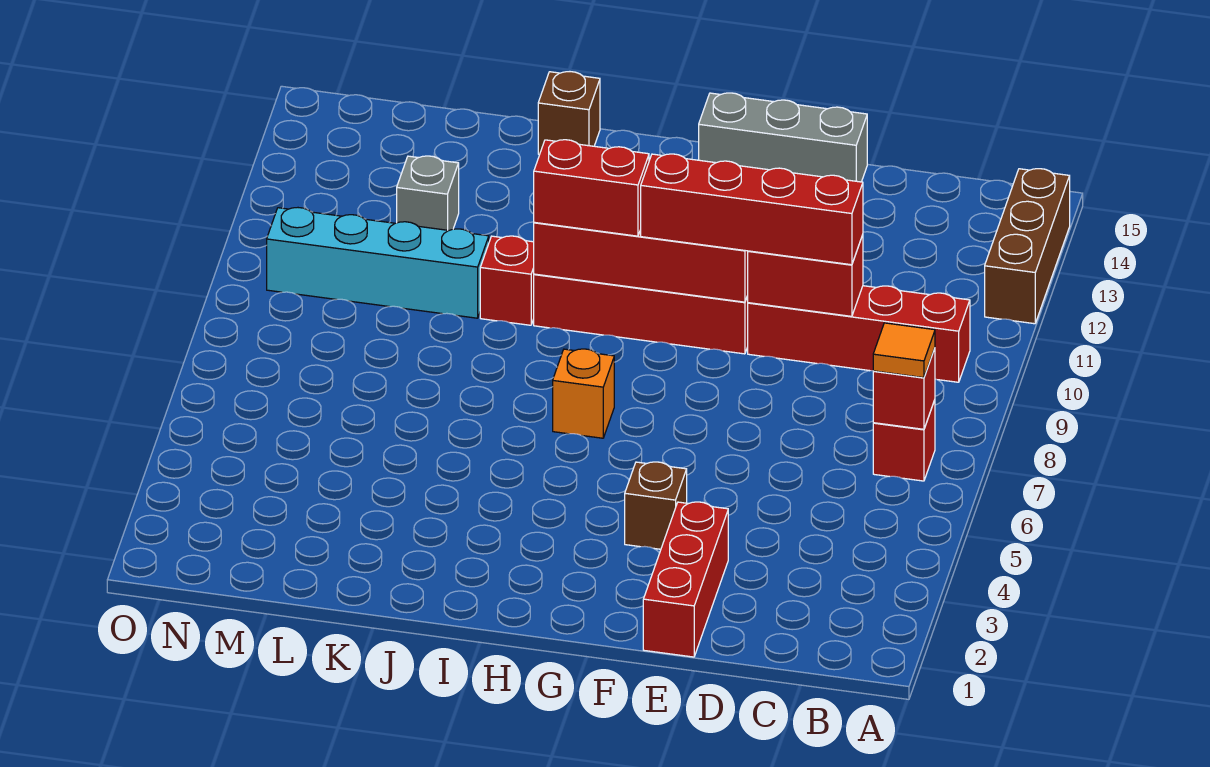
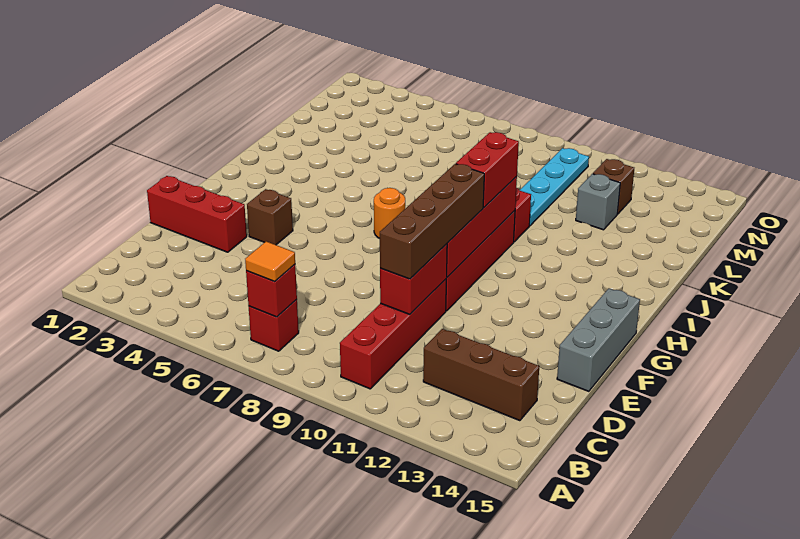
brown 1x3 brick [985,169,1070,324] -> brown 1x3 brick moved to [423,329,539,421]
red 1x4 brick [641,154,863,265] -> brown 1x4 brick [380,164,484,279]
orange 1x1 brick [553,349,614,438] -> orange 1x1 round brick [374,188,405,238]
brown 1x1 brick [538,72,600,154] -> brown 1x1 brick moved to [593,159,634,214]
cyan 1x4 brick [267,208,489,318] -> cyan 1x4 plate [520,148,589,226]

